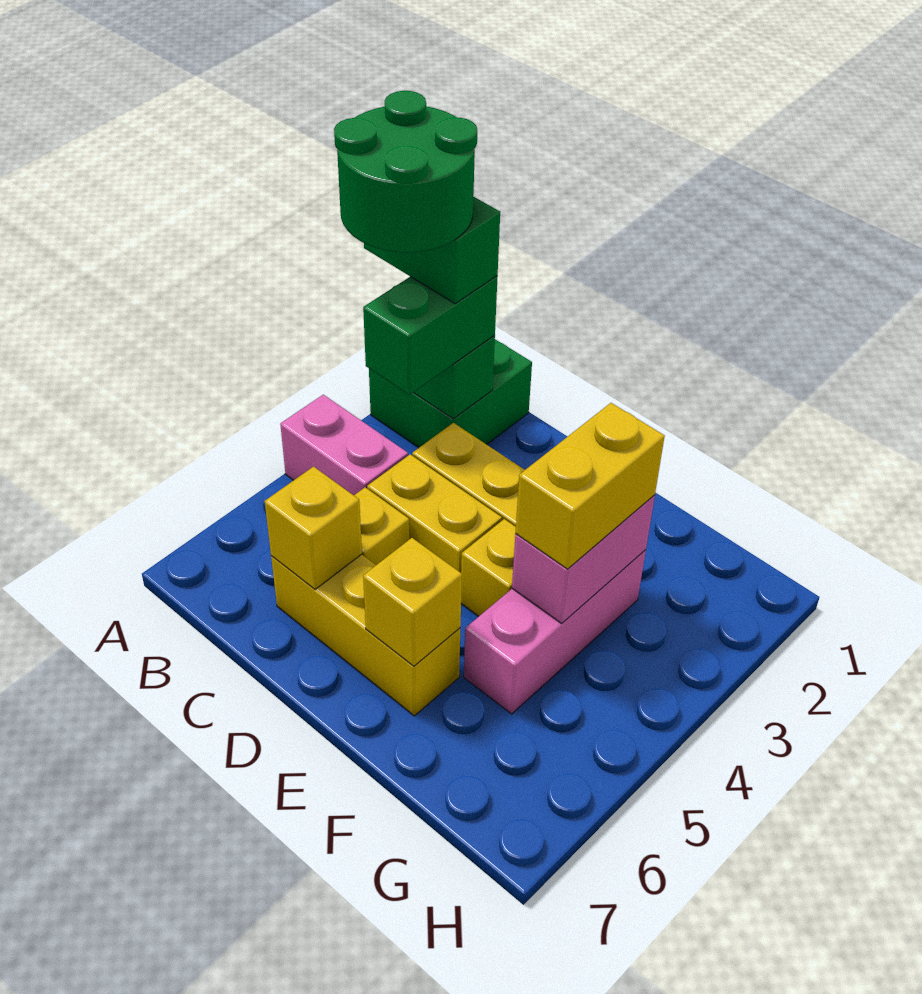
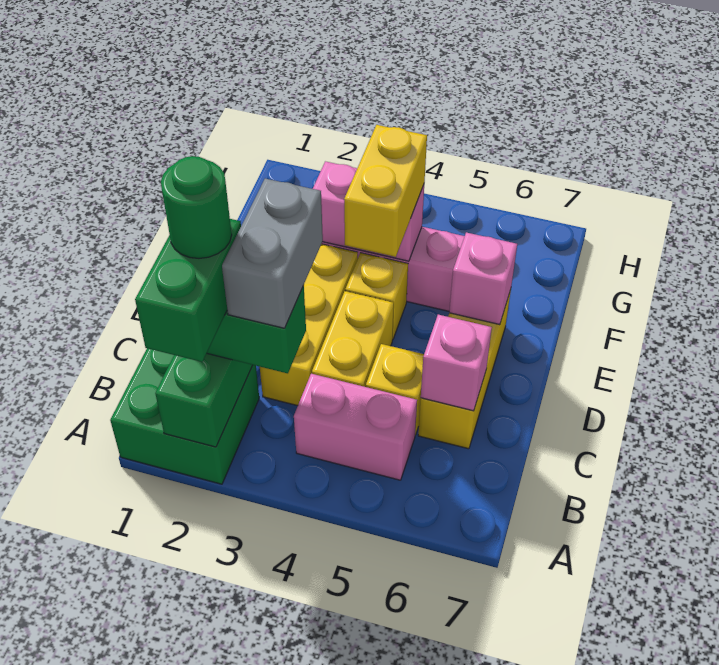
green 2x2 round brick [334,91,477,252] -> green 1x1 round brick [161,156,232,258]
pink 1x2 brick [280,395,408,495] -> pink 1x2 brick turned to [294,374,417,480]
none -> grey 1x2 brick [222,179,323,328]
yellow 1x1 brick [265,467,362,590] -> pink 1x1 brick [421,314,492,411]
yellow 1x1 brick [363,538,462,666] -> pink 1x1 brick [449,232,517,325]
yellow 1x2 brick [515,403,665,569] -> yellow 1x2 brick turned to [344,125,427,257]

